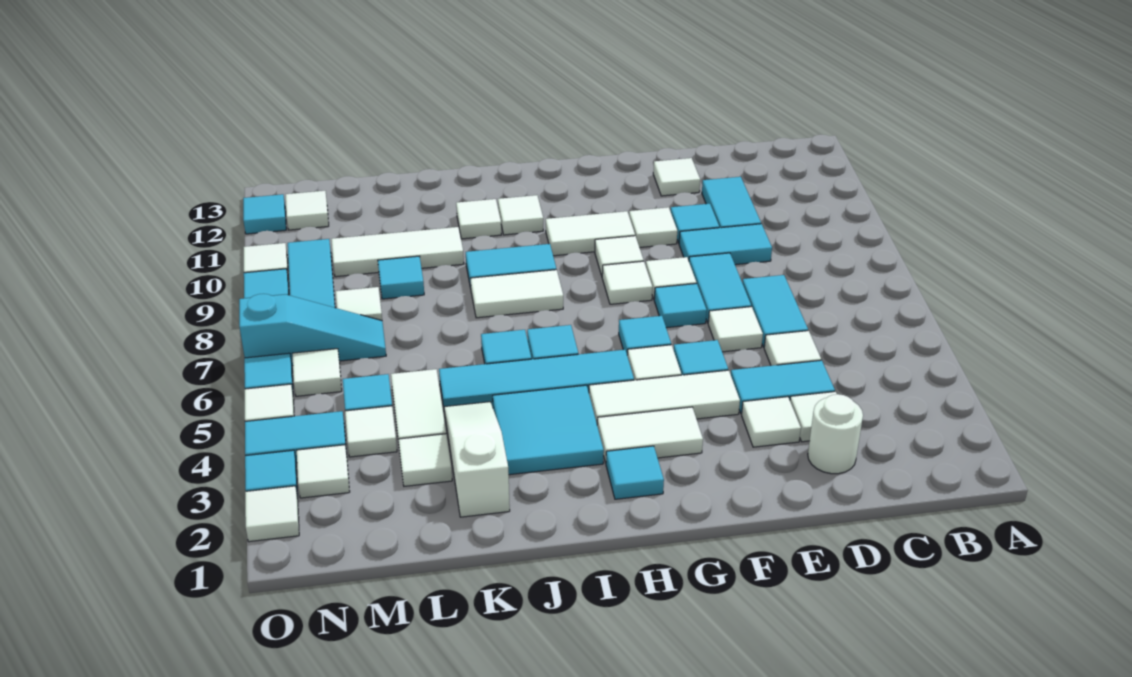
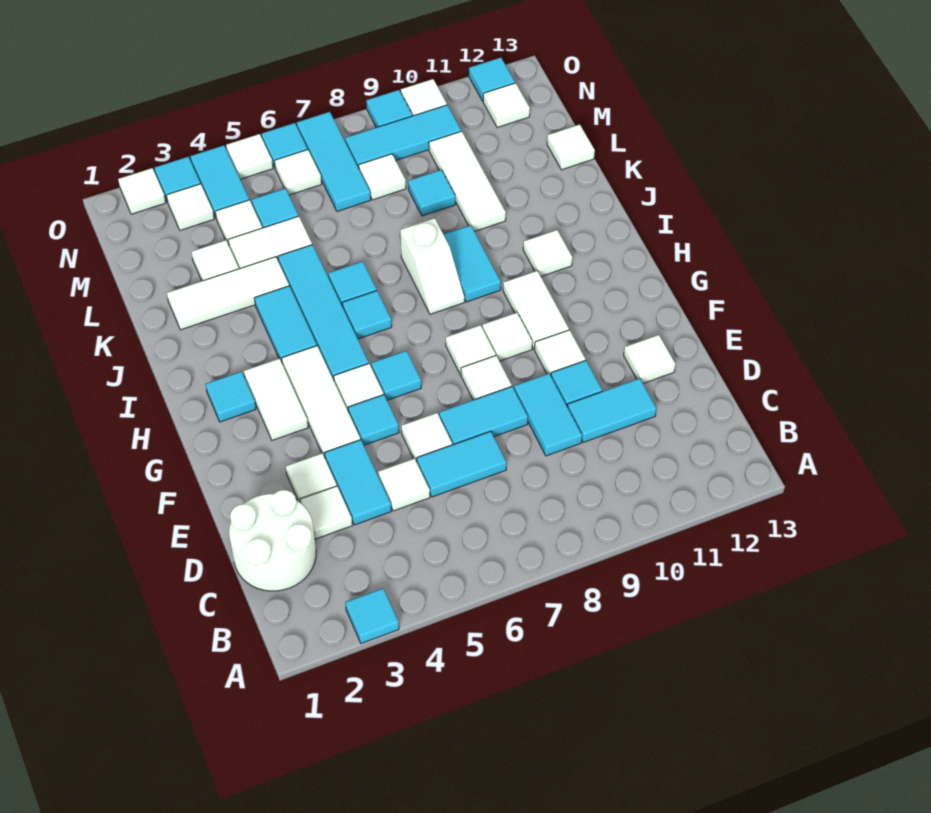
white 1x1 round brick [808,394,863,474] -> white 2x2 round brick [229,490,316,591]
cyan 1x1 tile [654,284,707,328] -> cyan 1x1 tile moved to [345,588,399,643]
cyan 2x2 tile [493,385,604,475] -> cyan 1x2 tile [254,286,317,362]
white 1x2 tile [470,270,563,318] -> white 1x2 slope [400,218,465,314]
white 1x1 tile [456,199,501,239] -> white 1x1 tile moved to [547,124,595,170]
white 1x3 slope [444,402,510,517] -> white 1x3 tile [167,257,289,330]
cyan 1x3 slope [239,294,386,366] -> cyan 1x3 tile [297,112,371,211]

